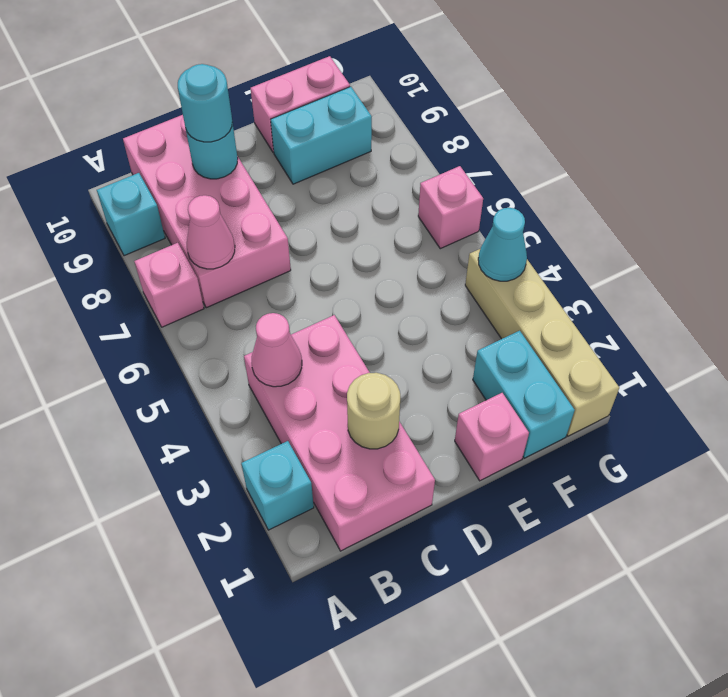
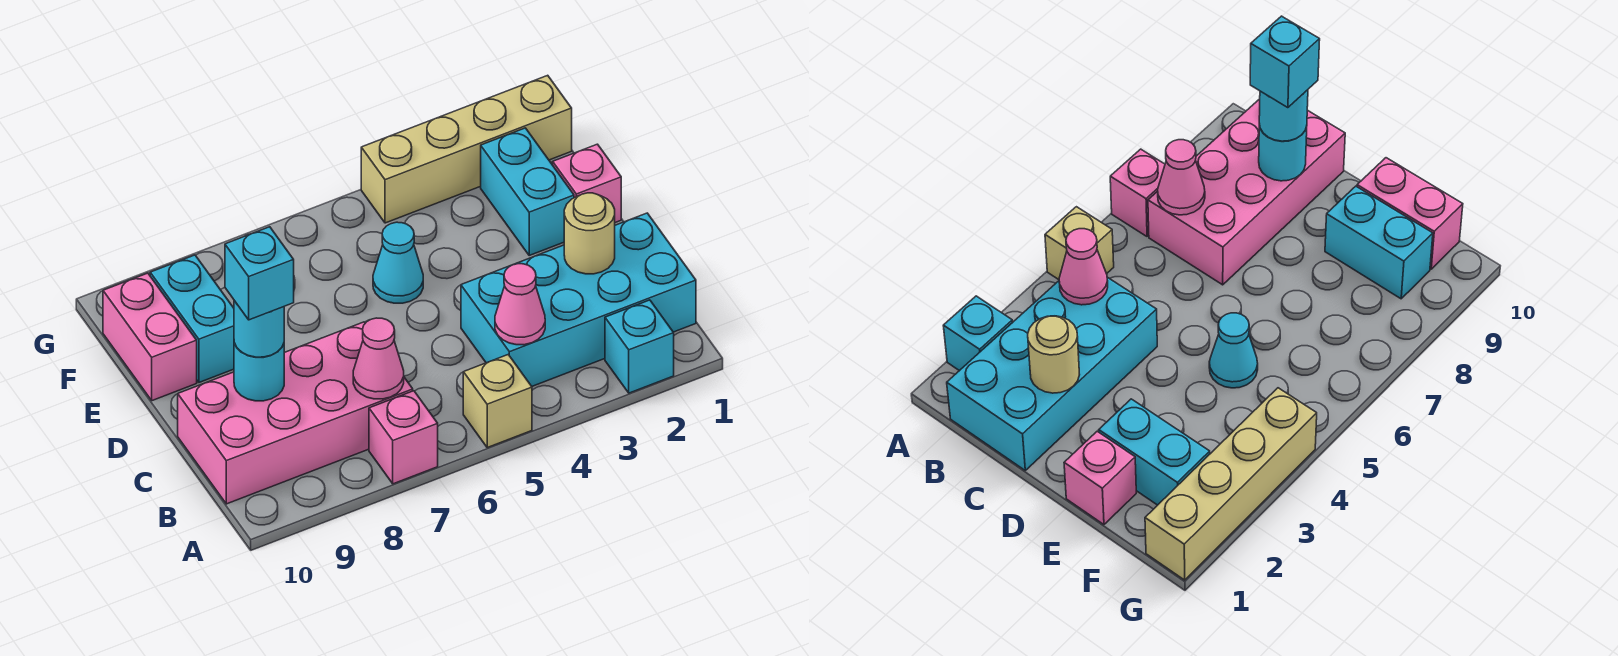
none -> tan 1x1 brick [463,355,532,448]
cyan 1x1 brick [97,173,165,256] -> cyan 1x1 brick moved to [225,227,294,320]
pink 2x4 brick [244,315,435,551] -> cyan 2x4 brick [461,213,696,386]
cyan 1x2 brick [473,331,575,458] -> cyan 1x2 brick turned to [481,128,574,255]
cyan 1x1 cone [478,208,527,281] -> cyan 1x1 cone moved to [373,222,423,303]
pink 1x1 brick [418,166,483,249] -> none

